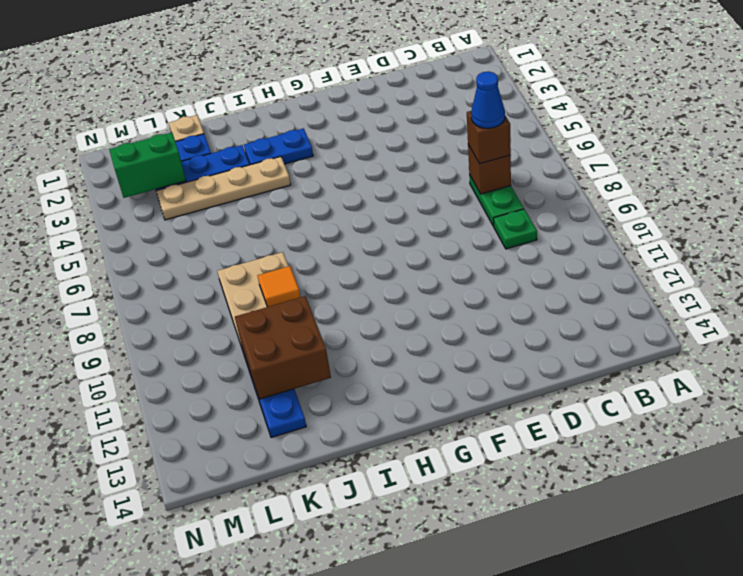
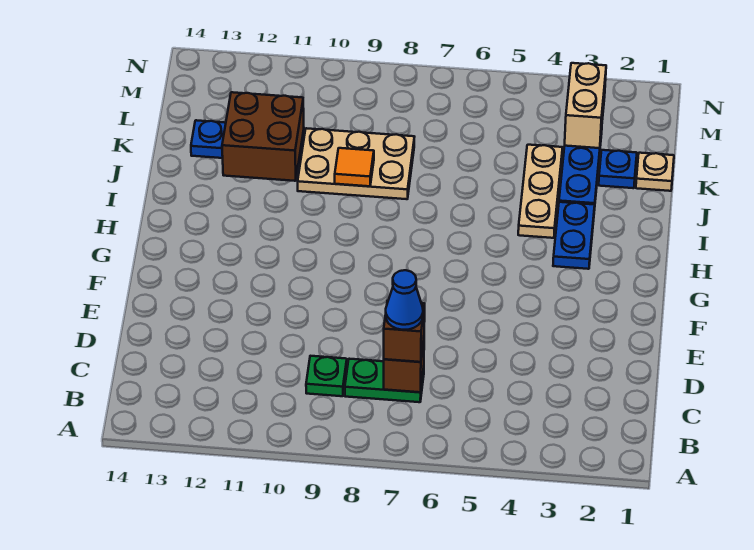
tan 1x4 plate [156,157,291,220] -> tan 1x3 plate [518,145,563,238]
green 1x2 brick [109,132,186,198] -> tan 1x2 brick [565,63,606,148]

